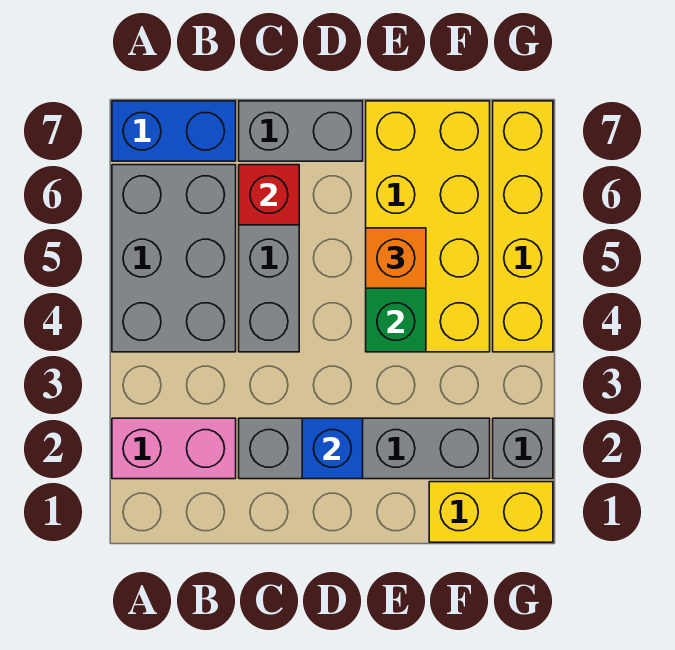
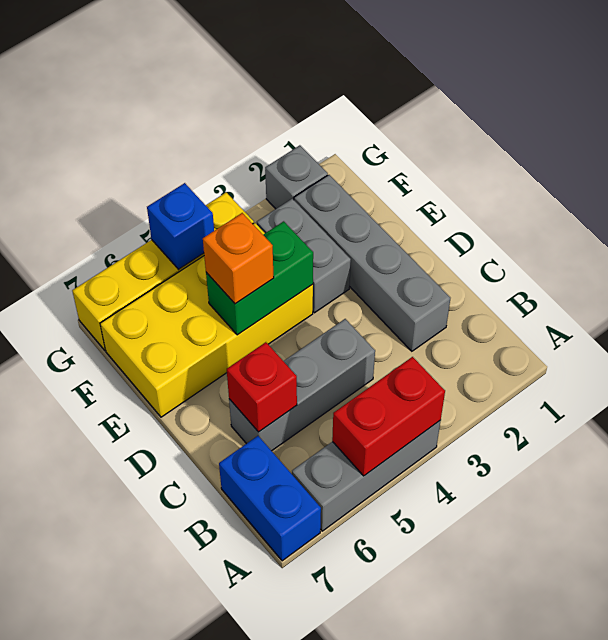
pink 1x2 brick [112,418,236,479] -> none
grey 2x3 brick [112,165,236,352] -> grey 1x3 brick [292,420,441,531]
none -> red 1x2 brick [332,357,445,476]
grey 1x2 brick [239,101,363,161] -> grey 1x2 brick moved to [257,199,351,313]
blue 1x1 brick [302,418,363,479] -> blue 1x1 brick moved to [147,183,214,269]
yellow 1x2 brick [429,482,553,542] -> none

